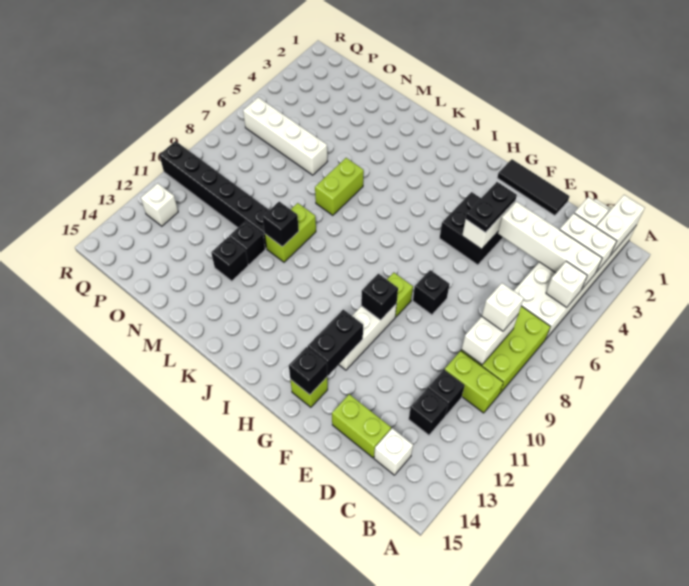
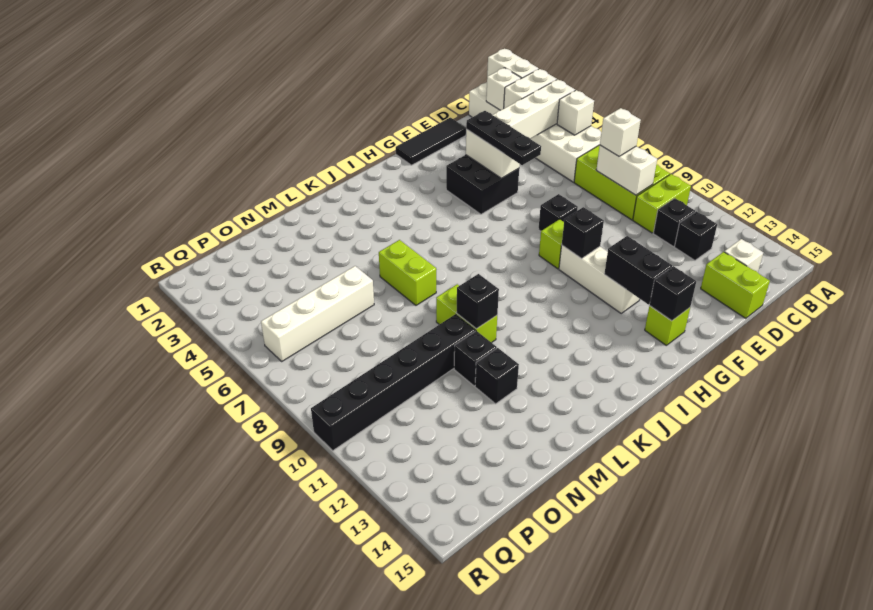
lime 1x2 brick [332,394,391,458] -> lime 1x2 brick turned to [701,252,770,318]
black 1x2 plate [466,182,517,233] -> black 1x3 plate [466,111,541,165]
white 1x1 brick [141,183,178,226] -> none

